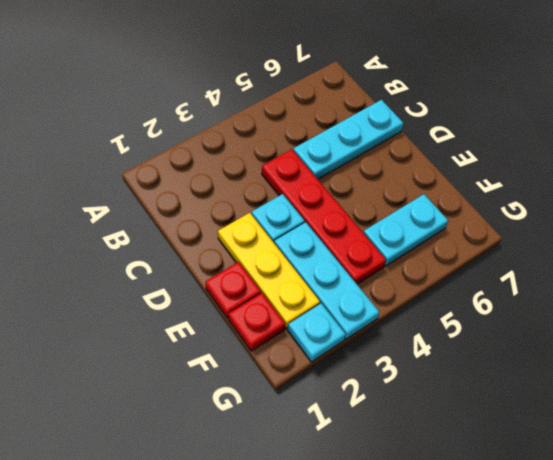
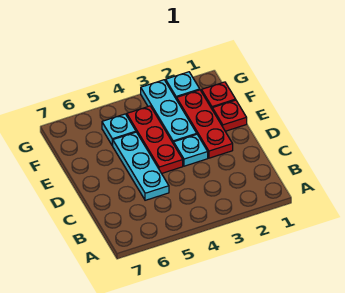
red 1x4 plate [262,149,386,284] -> red 1x3 plate [127,106,183,173]
cyan 1x3 plate [293,100,404,179] -> cyan 1x3 plate turned to [113,132,169,200]
yellow 1x3 plate [218,213,320,329] -> red 1x3 plate [177,90,233,158]
cyan 1x2 plate [363,194,448,266] -> cyan 1x1 plate [102,114,136,146]

